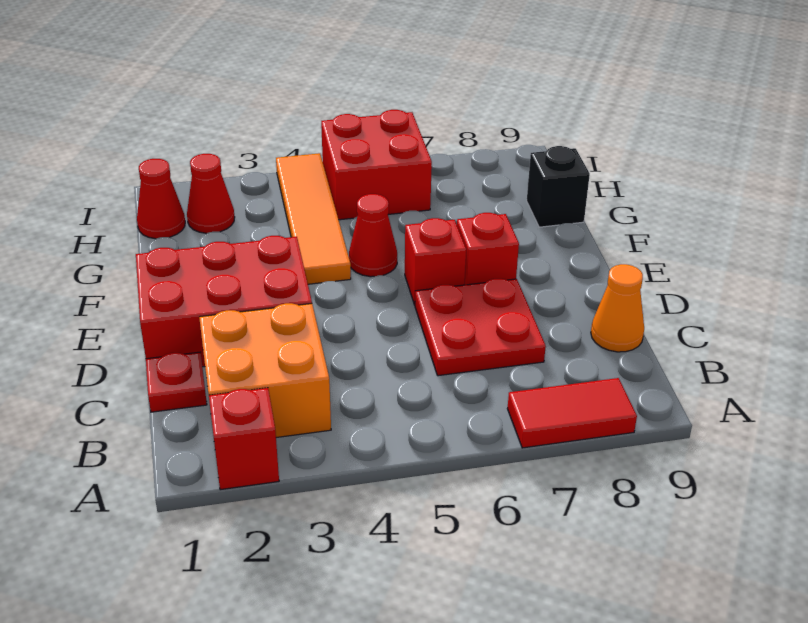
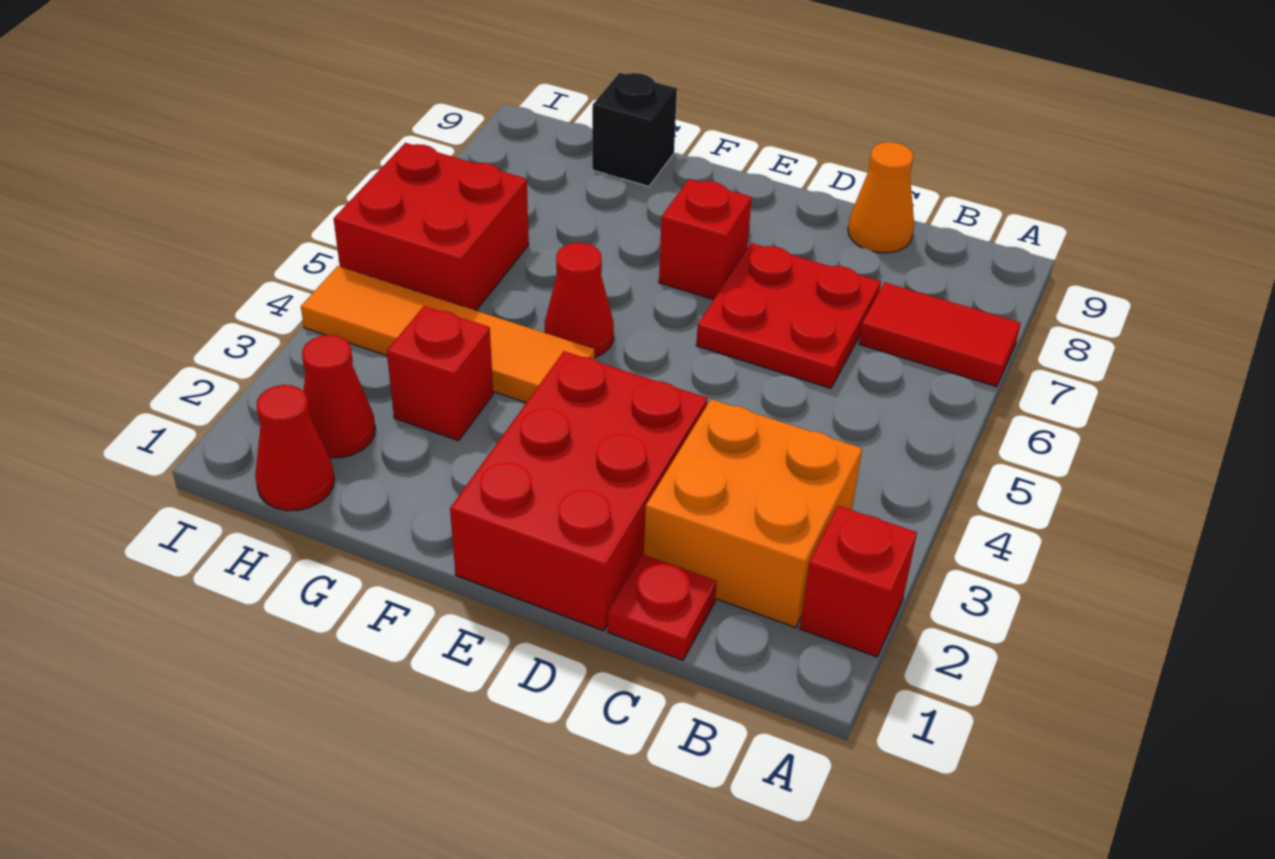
red 1x2 tile [507,378,637,448] -> red 1x2 tile turned to [859,282,1021,387]
red 1x1 brick [405,218,466,305] -> red 1x1 brick moved to [387,306,493,441]

